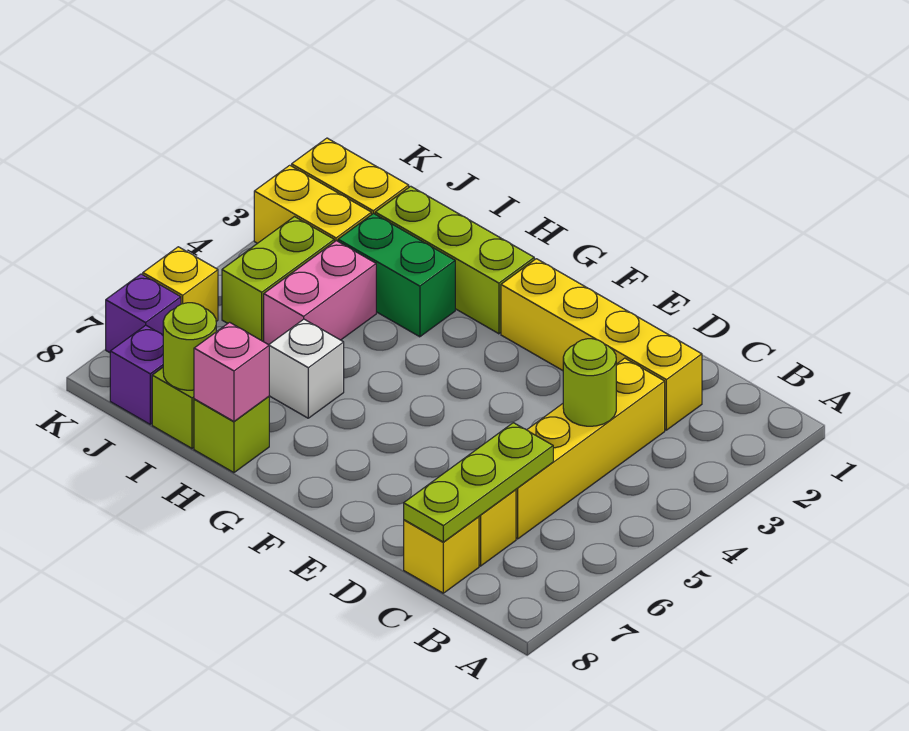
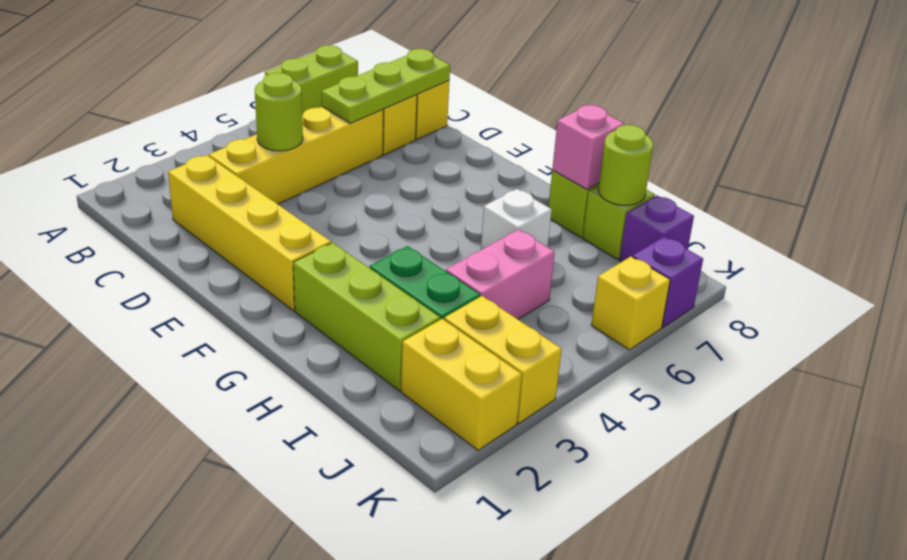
lime 1x2 brick [222,217,334,342] -> lime 1x2 brick moved to [265,45,358,115]

